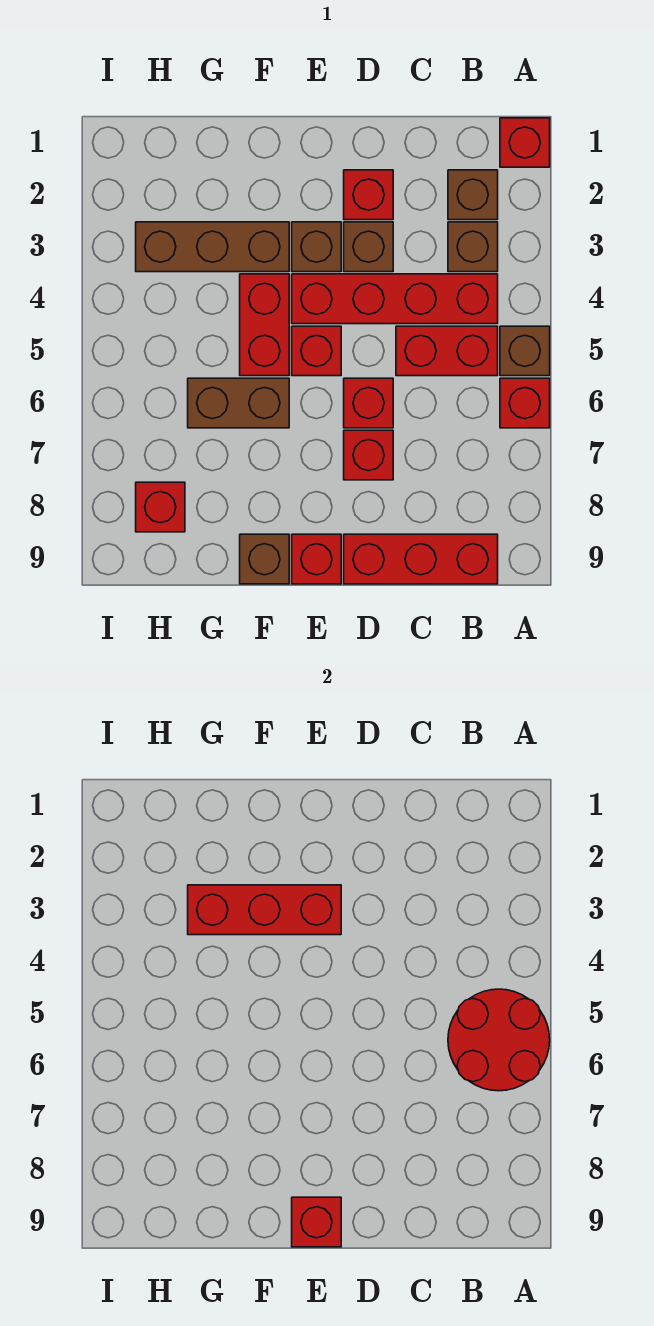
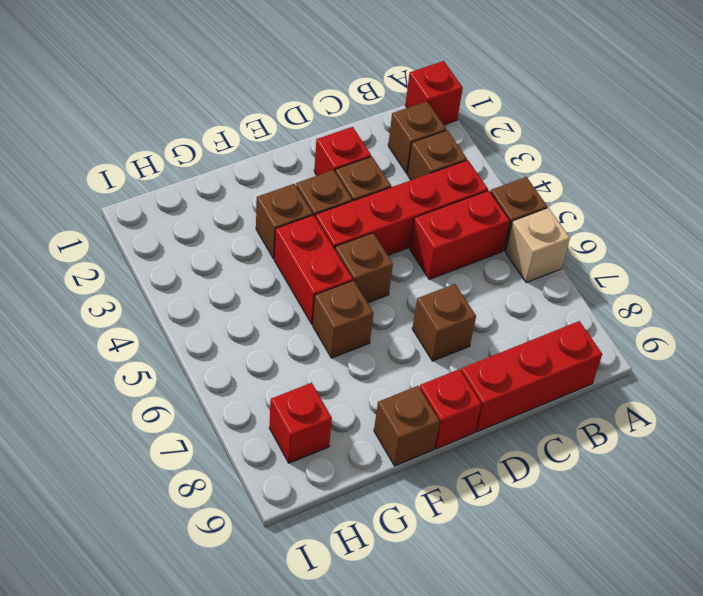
red 2x2 round brick [448,989,550,1091] -> none
red 1x1 brick [500,378,550,428] -> tan 1x1 brick [506,208,570,283]
red 1x1 brick [344,378,393,428] -> none
red 1x1 brick [344,430,393,480] -> brown 1x1 brick [412,284,476,361]
red 1x3 brick [188,885,341,935] -> none
red 1x1 brick [292,326,341,376] -> brown 1x1 brick [335,233,393,303]
red 1x1 brick [292,1197,341,1247] -> none
brown 1x3 brick [136,222,289,272] -> brown 1x1 brick [256,184,313,259]
brown 1x2 brick [188,378,289,428] -> brown 1x1 brick [313,281,373,358]

